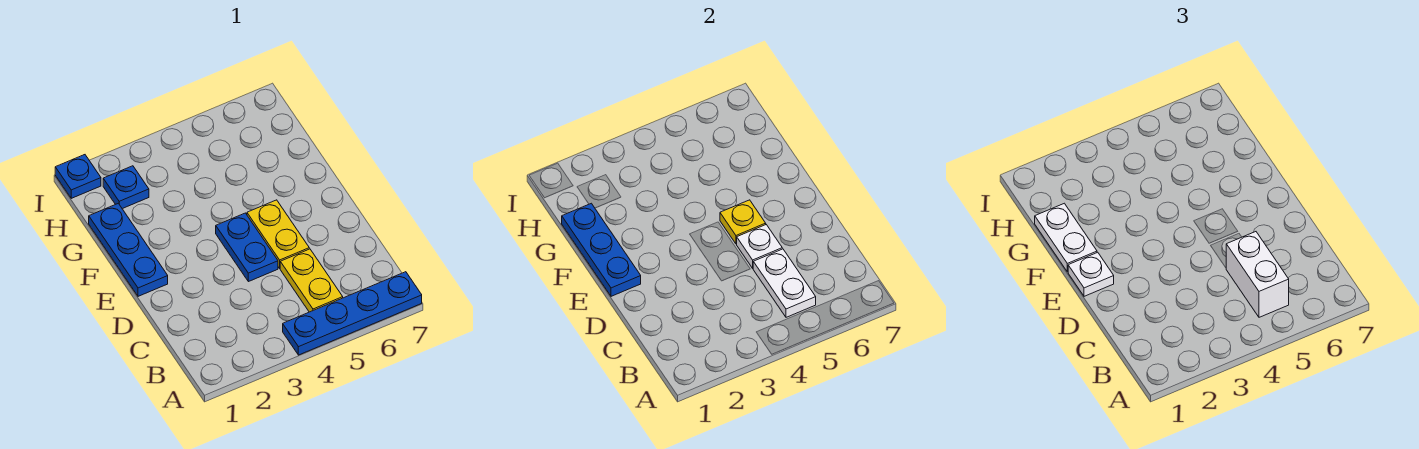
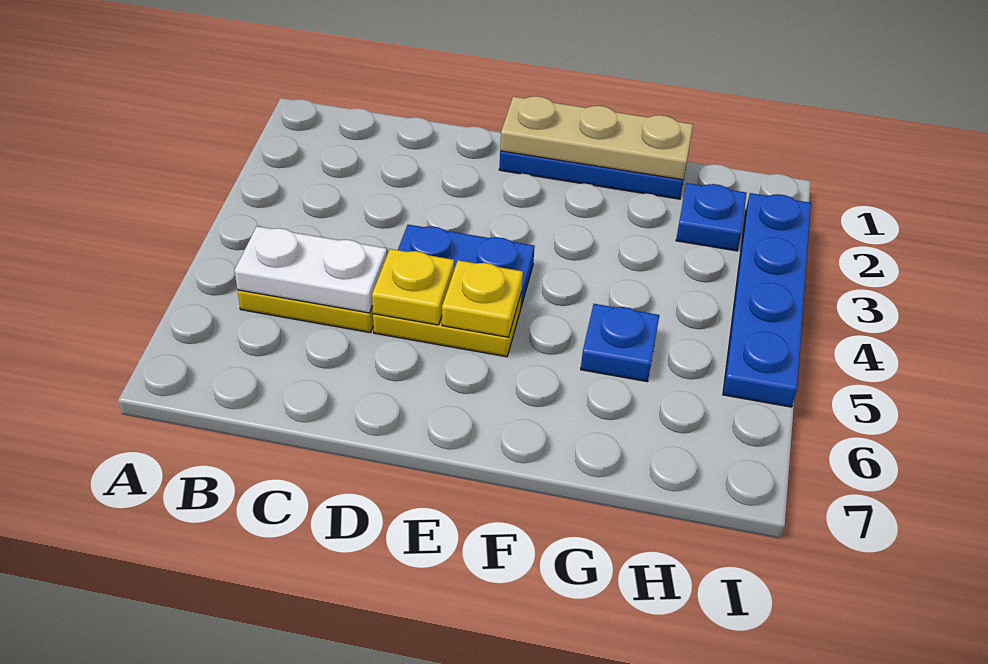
blue 1x4 plate [283,272,422,355] -> blue 1x4 plate moved to [723,193,811,407]
white 1x2 brick [1226,232,1289,317] -> none
white 1x1 plate [737,225,782,268] -> yellow 1x1 plate [372,249,454,325]
blue 1x3 plate [562,203,641,296] -> tan 1x3 plate [500,96,693,180]
white 1x1 plate [1068,252,1114,296] -> none
white 1x2 plate [1035,203,1097,272] -> none
blue 1x1 plate [55,155,101,198] -> blue 1x1 plate moved to [581,304,659,382]

